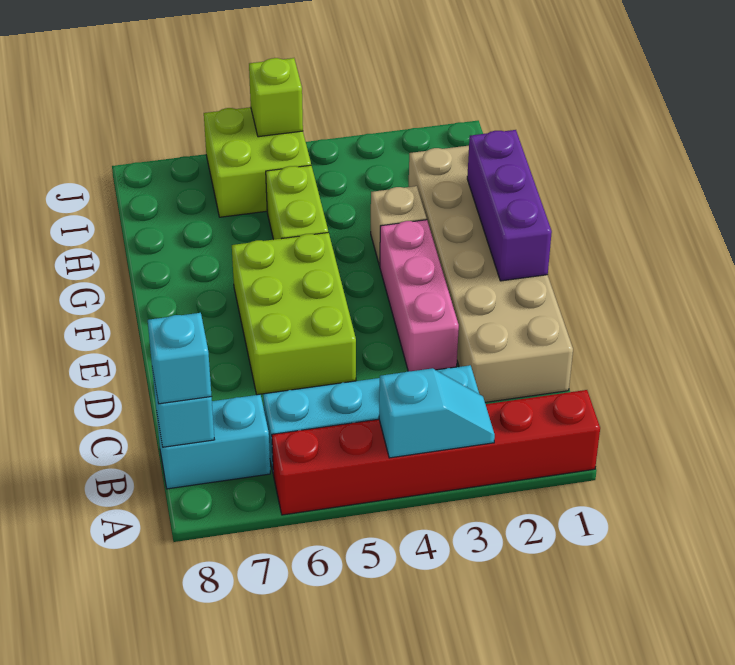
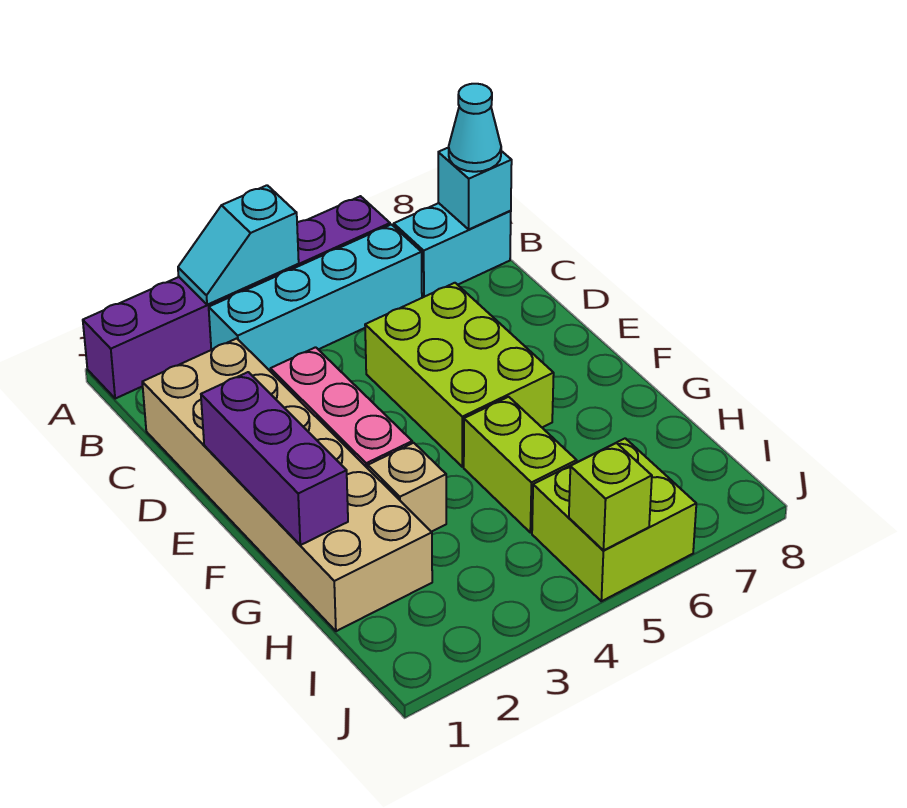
red 1x6 brick [272,390,600,515] -> purple 1x6 brick [83,196,390,399]
cyan 1x1 brick [148,313,212,404] -> cyan 1x1 cone [449,84,501,172]

